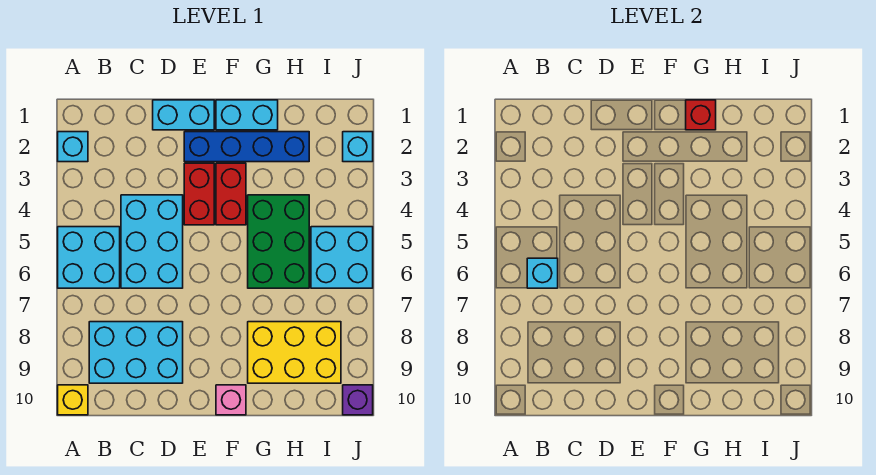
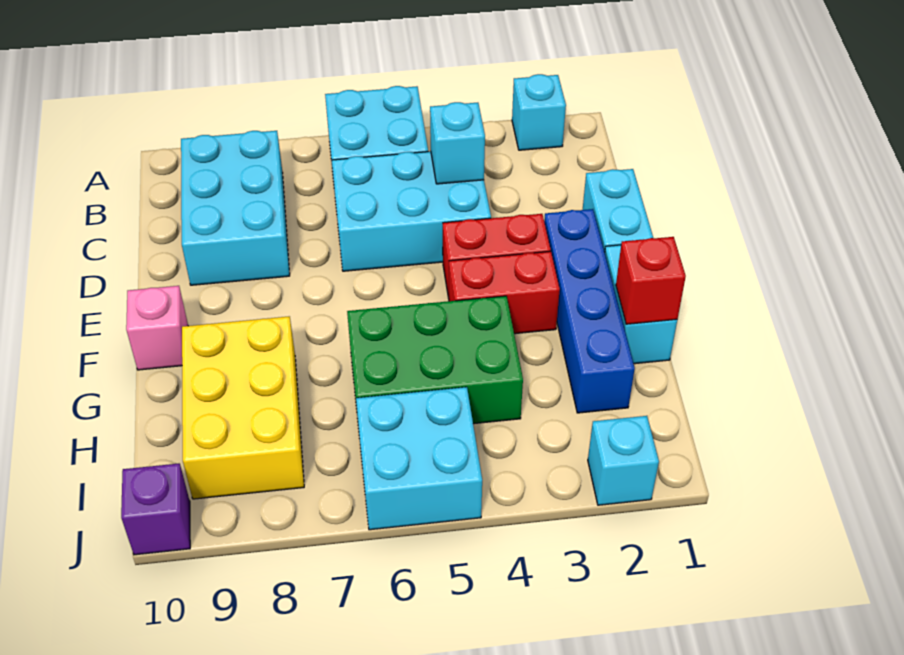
yellow 1x1 brick [58,385,88,415] -> none
cyan 1x1 brick [527,258,558,288] -> cyan 1x1 brick moved to [430,102,485,184]

